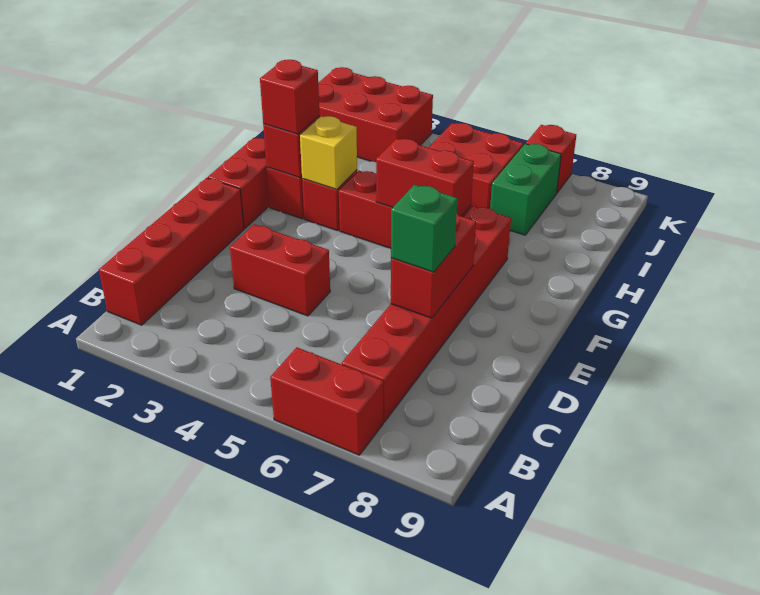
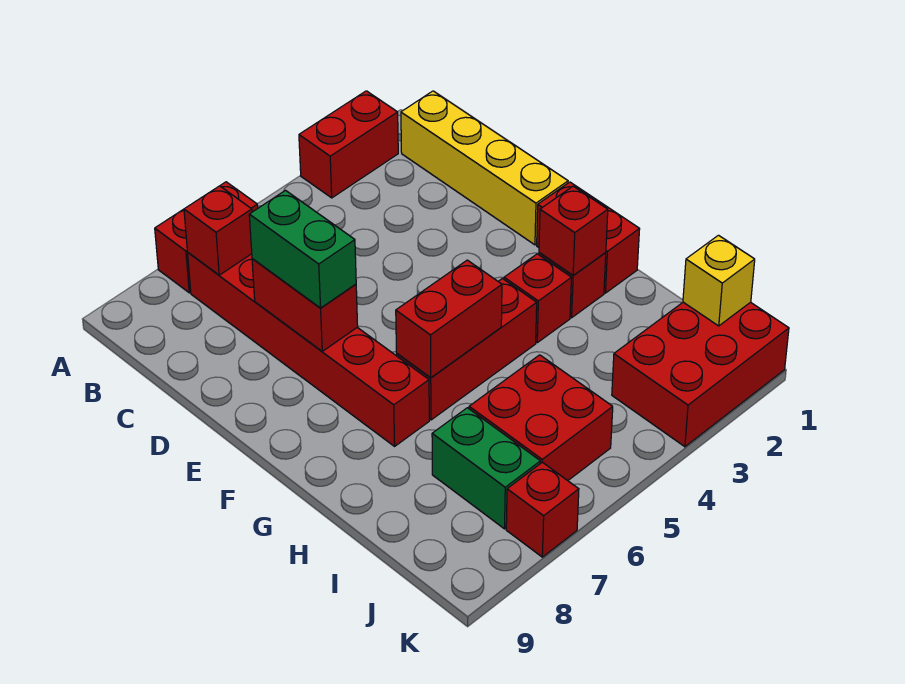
red 1x4 brick [99,178,244,325] -> yellow 1x4 brick [401,91,568,245]
red 1x2 brick [230,224,330,316] -> red 1x2 brick moved to [299,91,398,198]
green 1x1 brick [391,185,458,272] -> green 1x2 brick [249,191,356,308]
red 1x1 brick [260,60,319,134] -> red 1x1 brick moved to [184,186,252,275]
yellow 1x1 brick [300,116,357,189] -> yellow 1x1 brick moved to [683,235,755,326]

